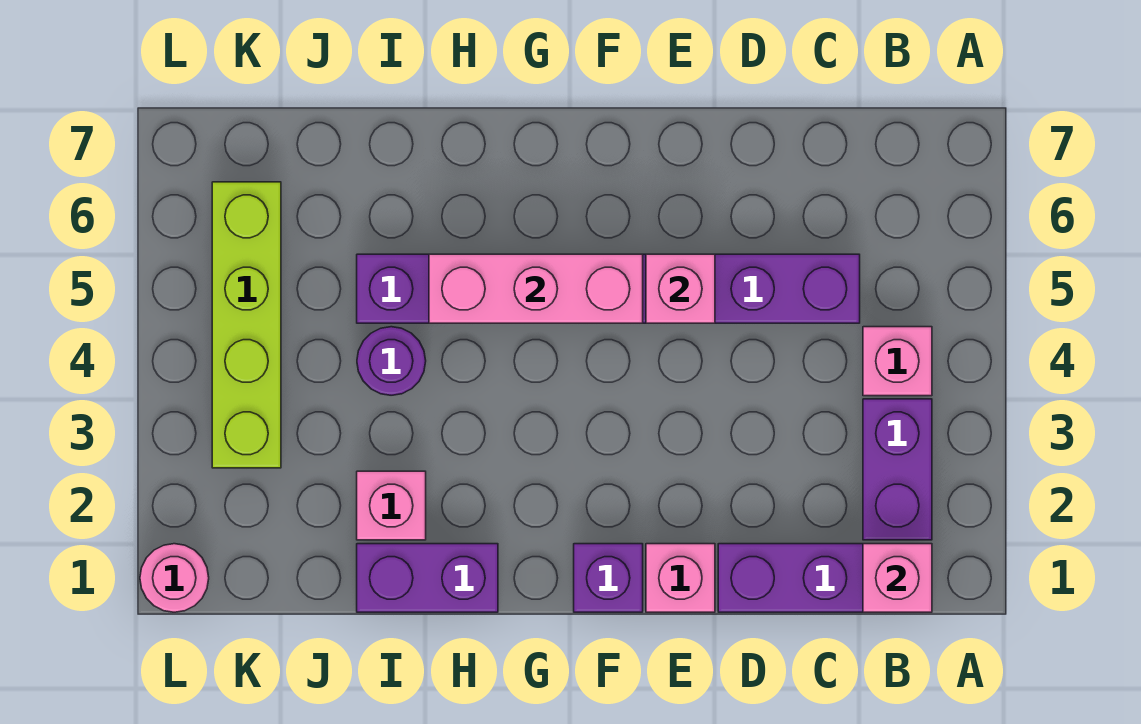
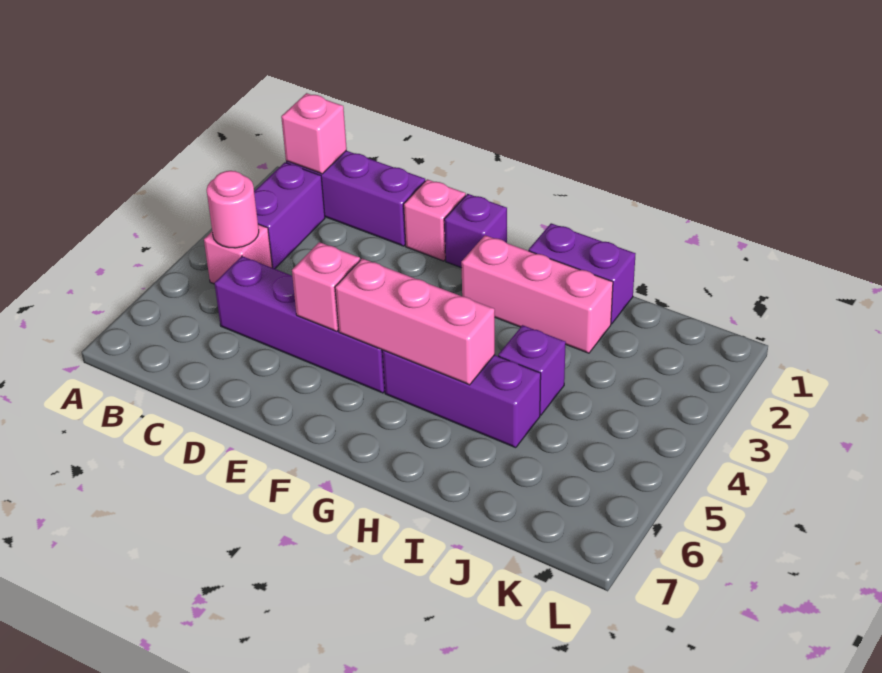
pink 1x1 brick [357,471,426,540] -> pink 1x3 brick [461,235,613,353]
purple 1x1 round brick [357,327,426,395] -> purple 1x1 brick [498,325,566,415]
lime 1x4 brick [212,182,281,468] -> none
pink 1x1 round brick [140,544,209,612] -> pink 1x1 round brick moved to [207,171,259,248]

